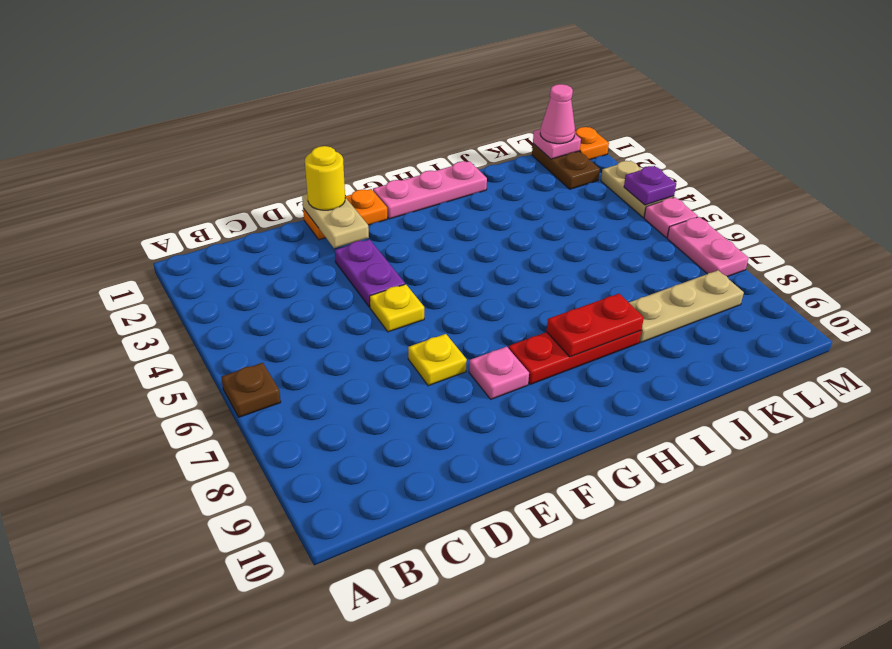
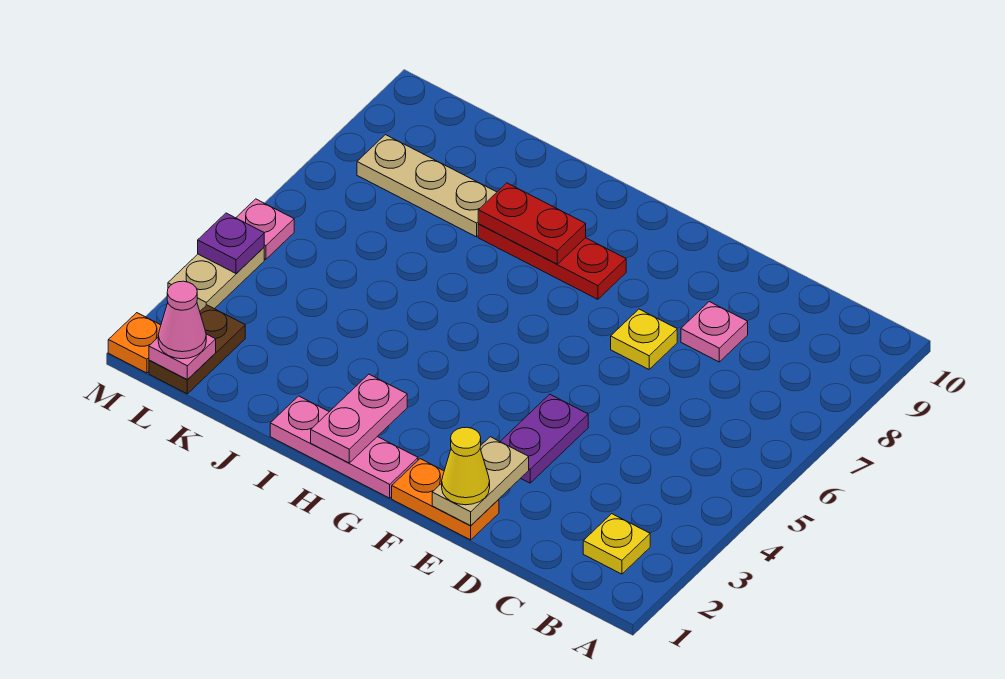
brown 1x1 plate [221,363,281,417] -> none
yellow 1x1 round brick [305,146,345,210] -> yellow 1x1 cone [442,427,490,505]
yellow 1x1 plate [370,284,424,332] -> yellow 1x1 plate moved to [583,514,650,574]
pink 1x1 plate [469,347,529,399] -> pink 1x1 plate moved to [681,302,748,362]
pink 1x2 plate [667,217,749,277] -> pink 1x2 plate moved to [311,374,407,463]

